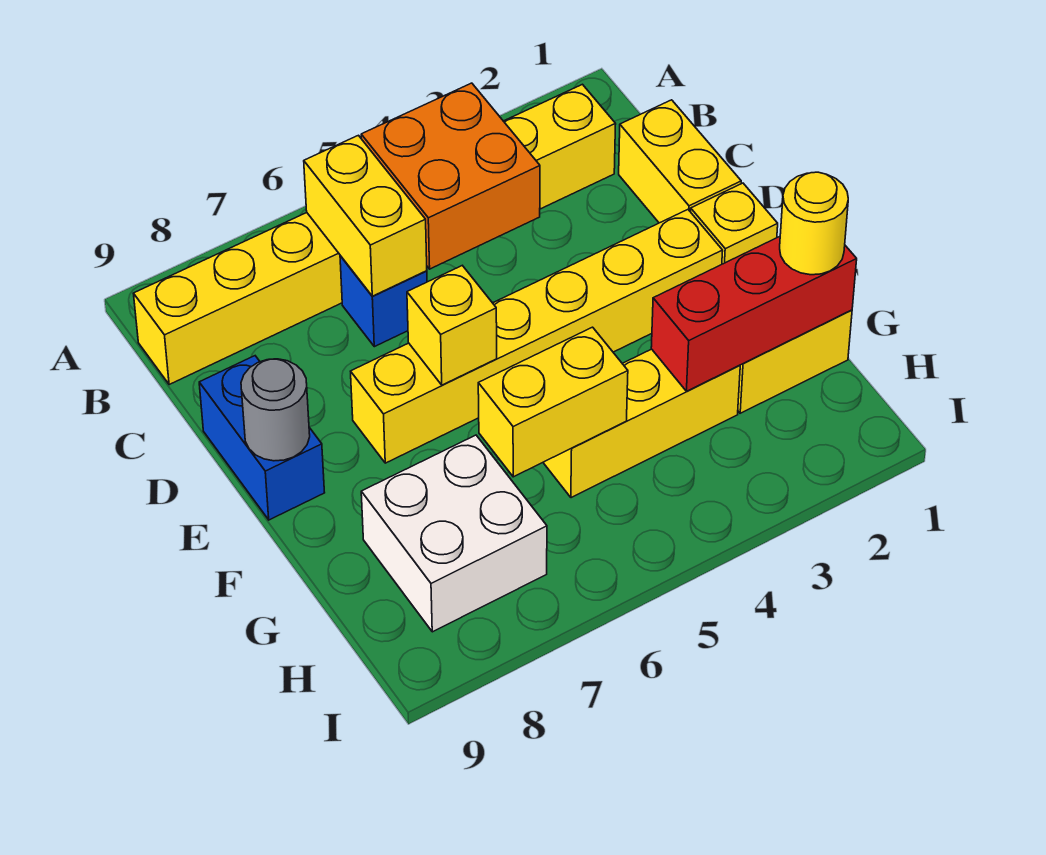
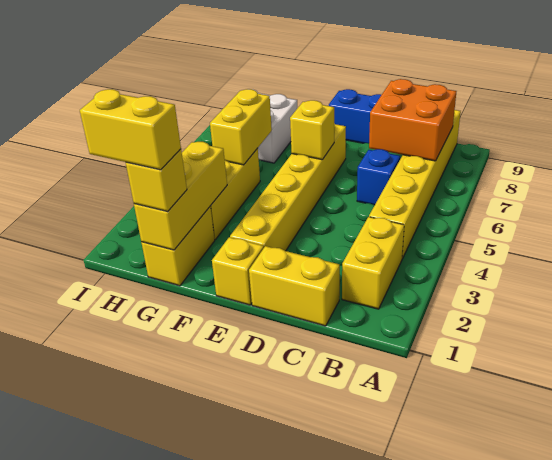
orange 2x2 brick [361,83,540,269] -> orange 2x2 brick moved to [369,79,456,161]
yellow 1x2 brick [304,135,427,296] -> yellow 1x2 brick moved to [80,89,181,170]
grey 1x1 round brick [241,359,310,461] -> none
red 1x3 brick [651,237,857,391] -> yellow 1x3 brick [134,142,227,250]
yellow 1x1 round brick [780,172,848,275] -> yellow 1x1 brick [126,149,187,211]

